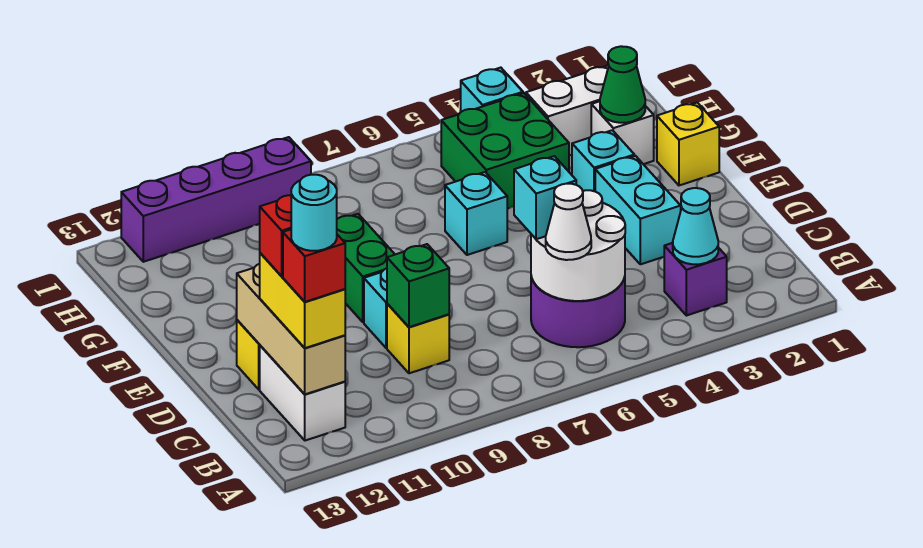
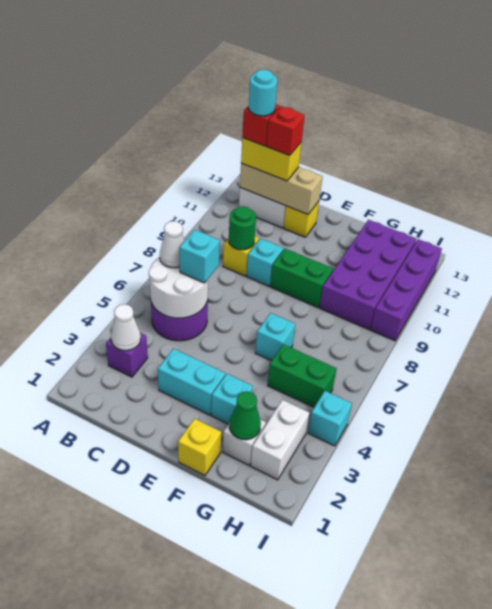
cyan 1x1 cone [673,188,718,264] -> white 1x1 cone [111,304,141,351]
green 1x1 brick [387,244,449,327] -> green 1x1 round brick [229,206,256,250]
green 2x2 brick [441,93,569,209] -> green 1x2 brick [267,344,337,407]
none -> purple 2x4 brick [320,220,416,329]

